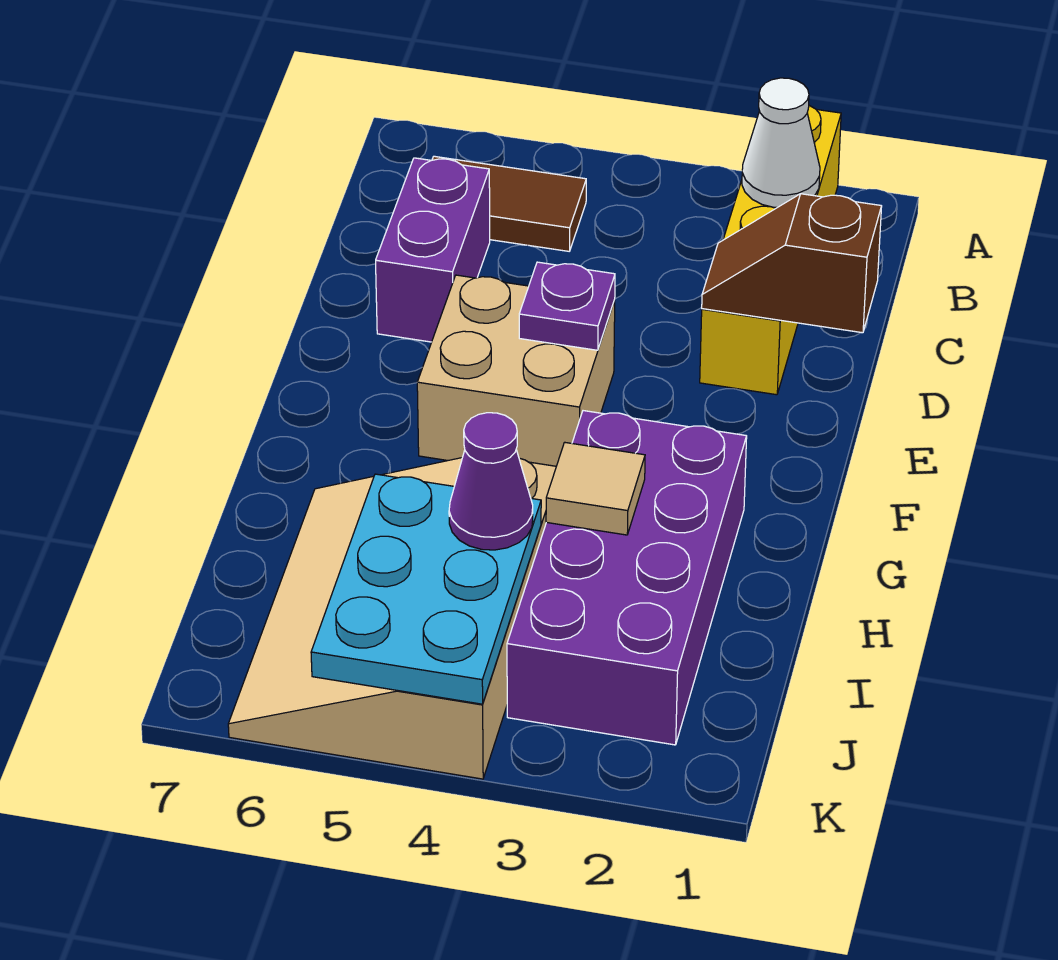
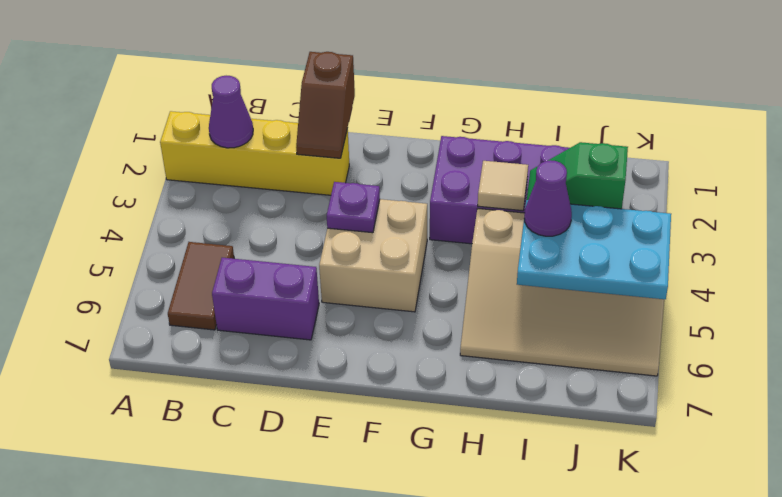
white 1x1 cone [742,78,820,208] -> purple 1x1 cone [209,76,253,148]
none -> green 1x2 slope [527,142,628,209]

